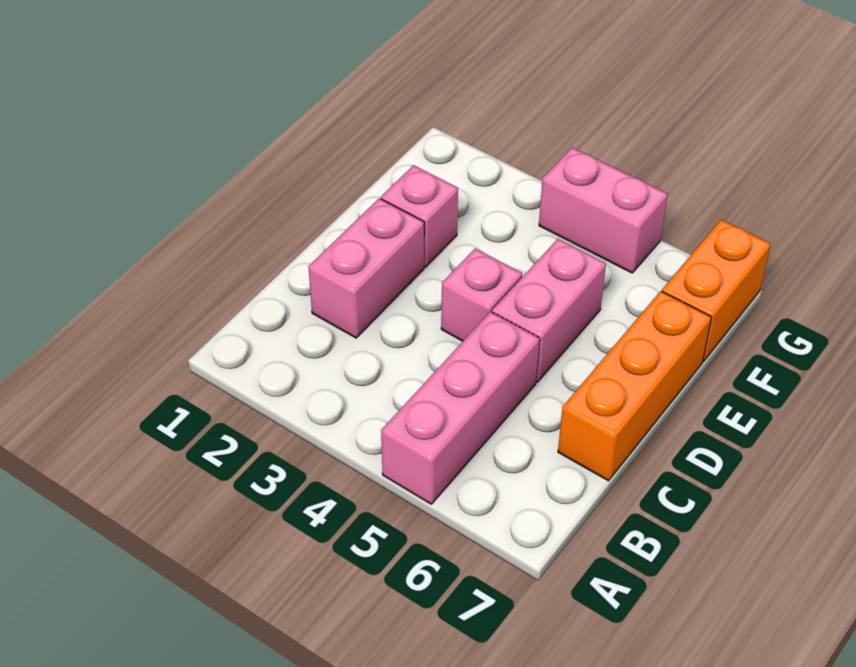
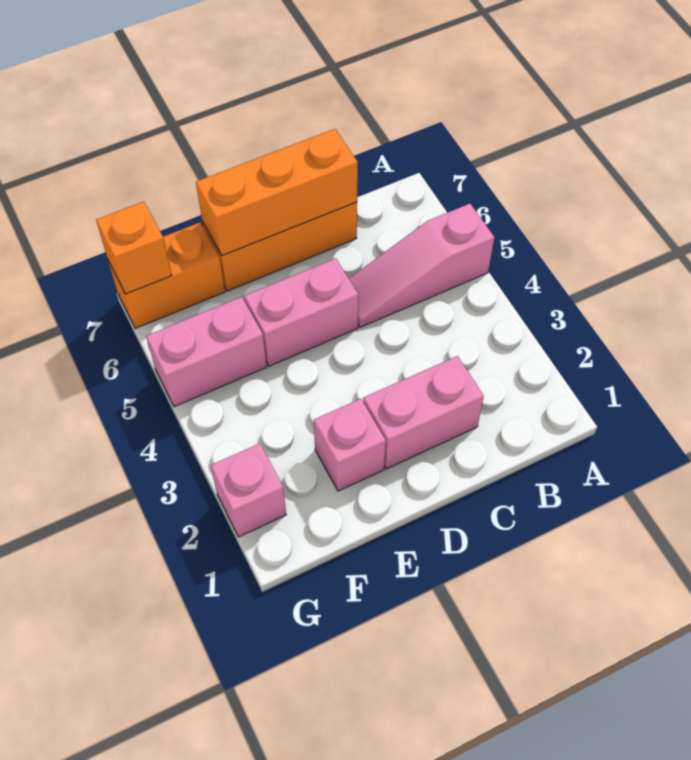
pink 1x3 brick [381,312,540,504] -> pink 1x3 slope [349,204,494,327]
none -> orange 1x3 brick [196,129,358,255]
pink 1x1 brick [441,249,522,341] -> pink 1x1 brick moved to [211,444,286,537]
pink 1x2 brick [539,148,668,273] -> pink 1x2 brick turned to [146,297,267,407]
none -> orange 1x1 brick [96,201,172,294]

